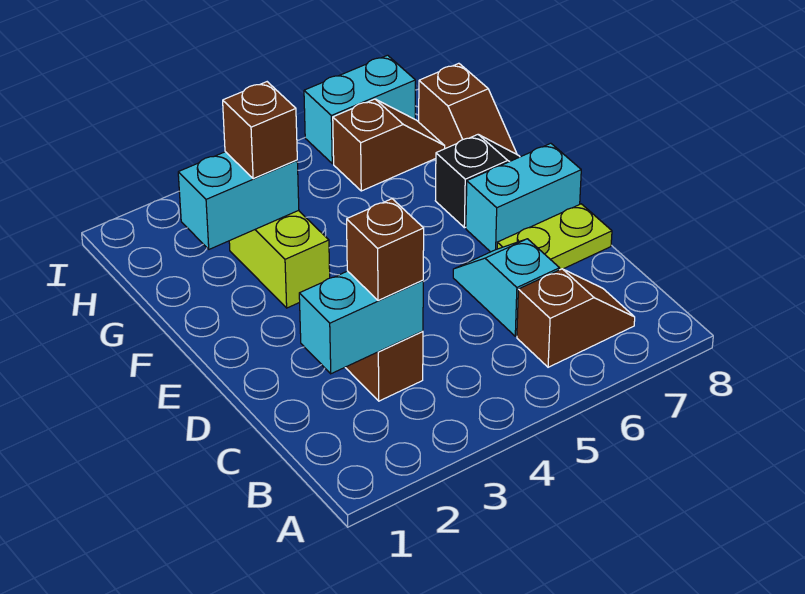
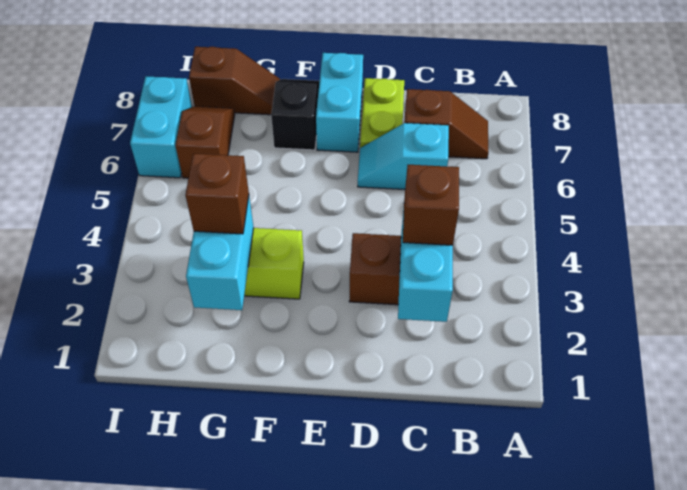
brown 1x2 slope [517,269,635,367] -> brown 1x2 slope turned to [404,89,489,159]

